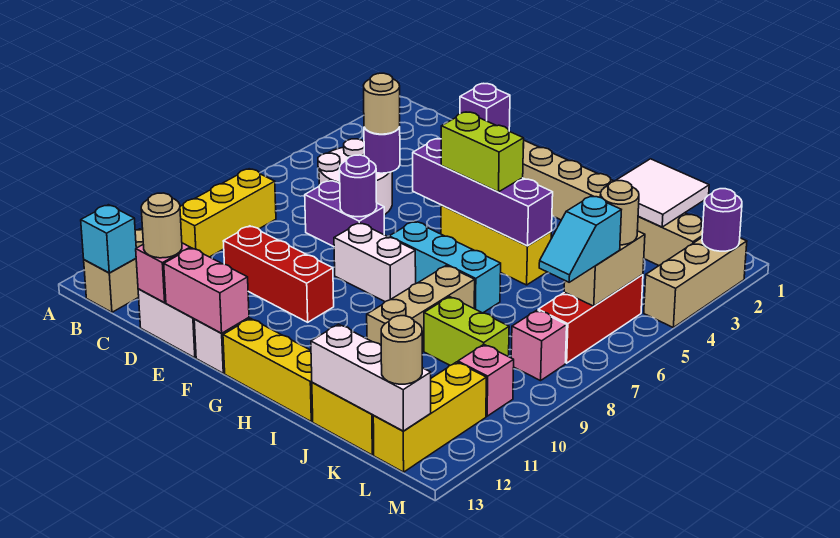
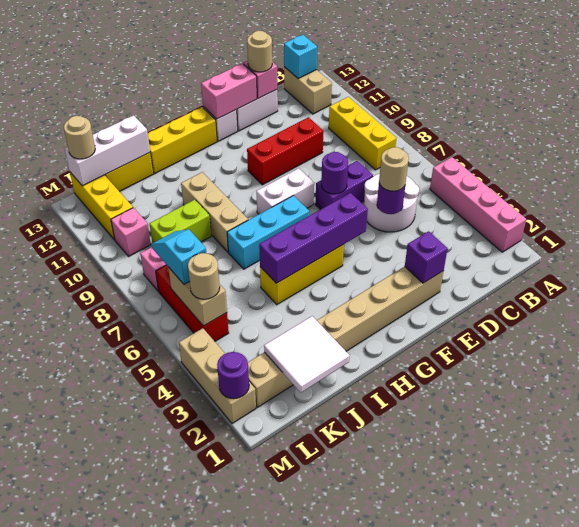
none -> pink 1x4 brick [430,157,526,252]
lime 1x2 brick [441,112,524,192] -> none

